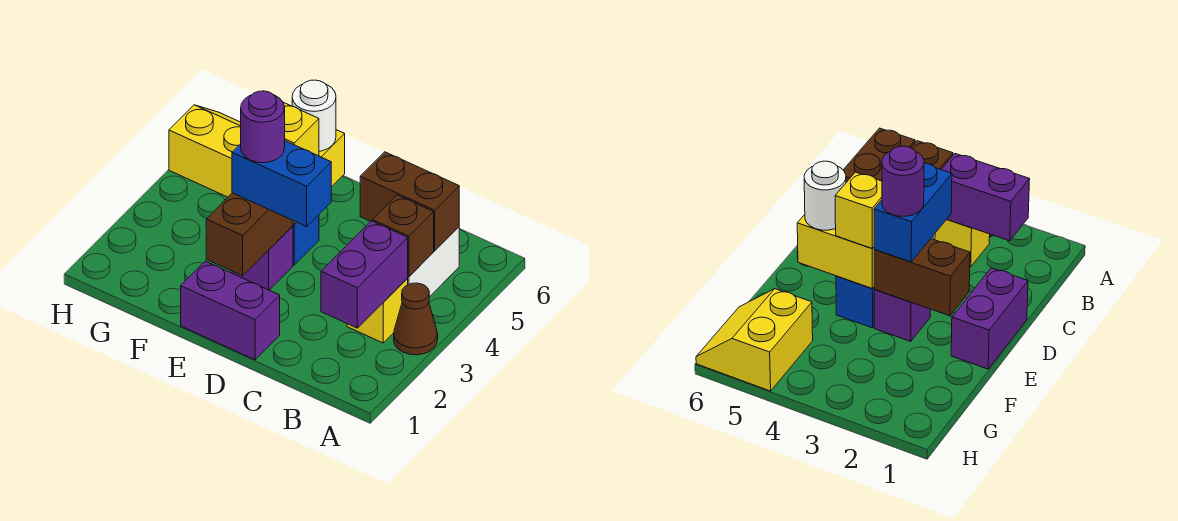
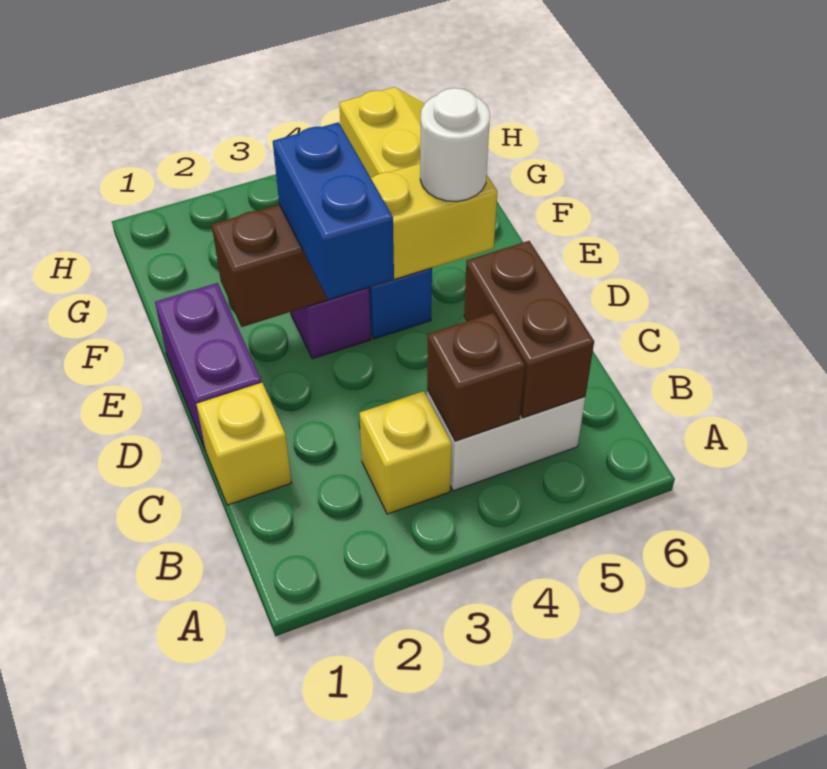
brown 1x1 cone [394,283,438,355] -> none
purple 1x2 brick [321,221,408,328] -> none
purple 1x1 round brick [241,91,285,163] -> none
yellow 1x1 brick [284,103,319,156] -> yellow 1x1 brick moved to [196,383,291,505]

